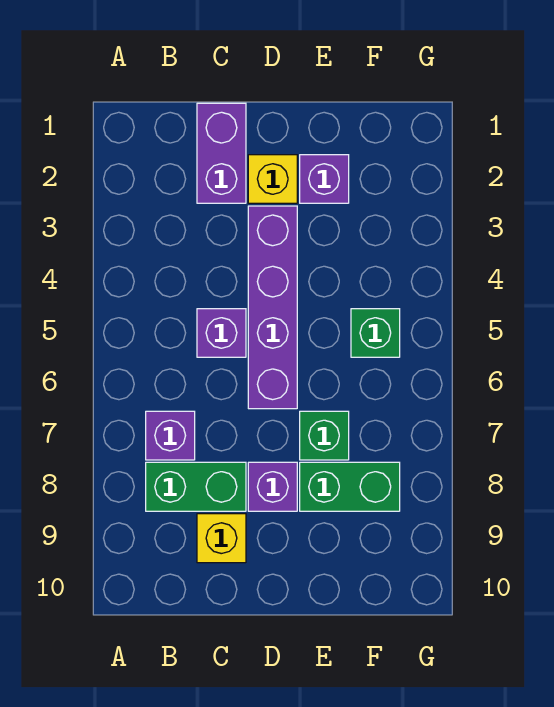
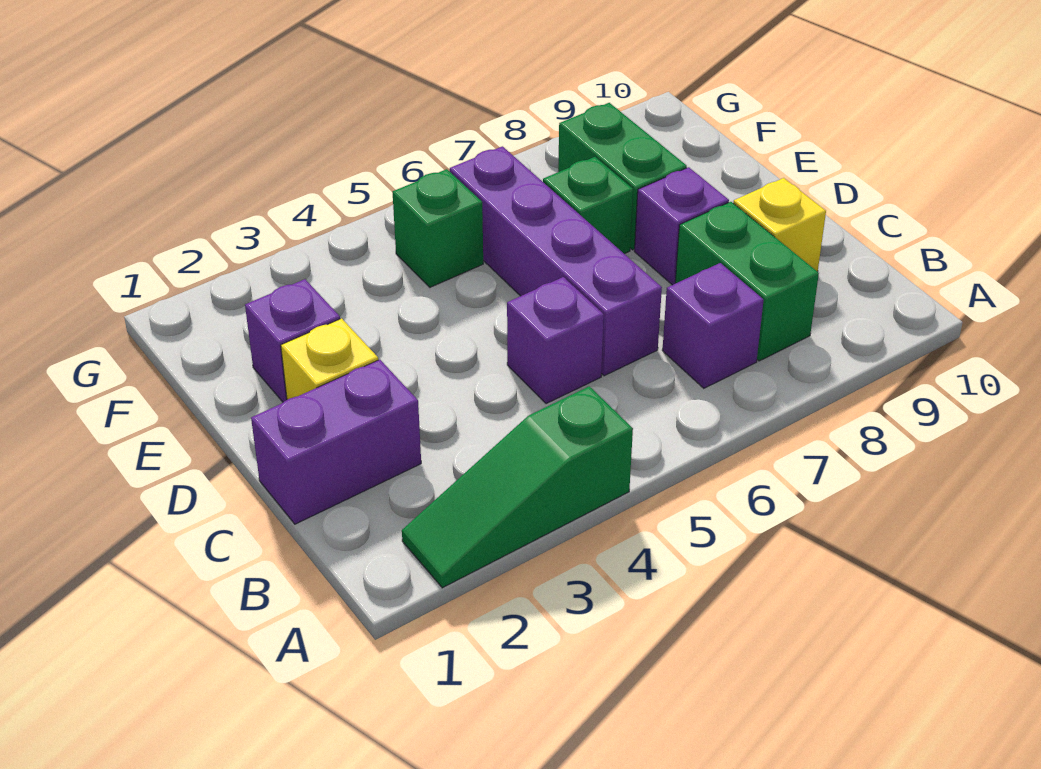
none -> green 1x3 slope [402,386,633,588]
purple 1x4 brick [248,206,297,409] -> purple 1x4 brick turned to [450,146,662,376]

